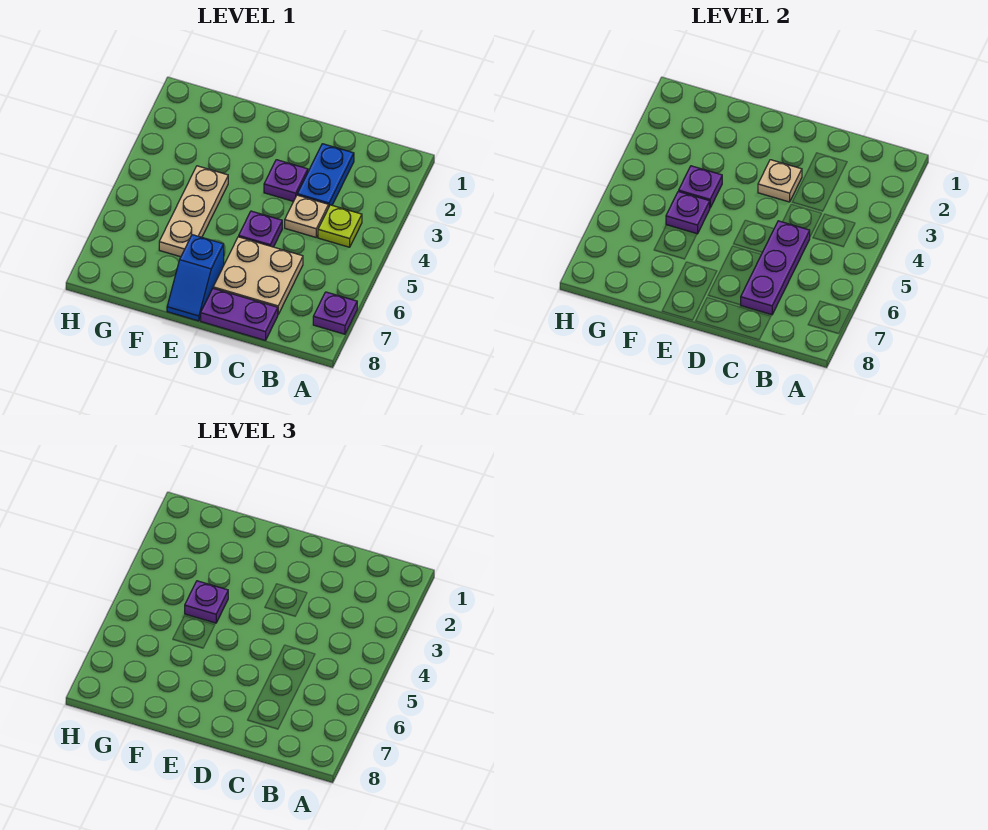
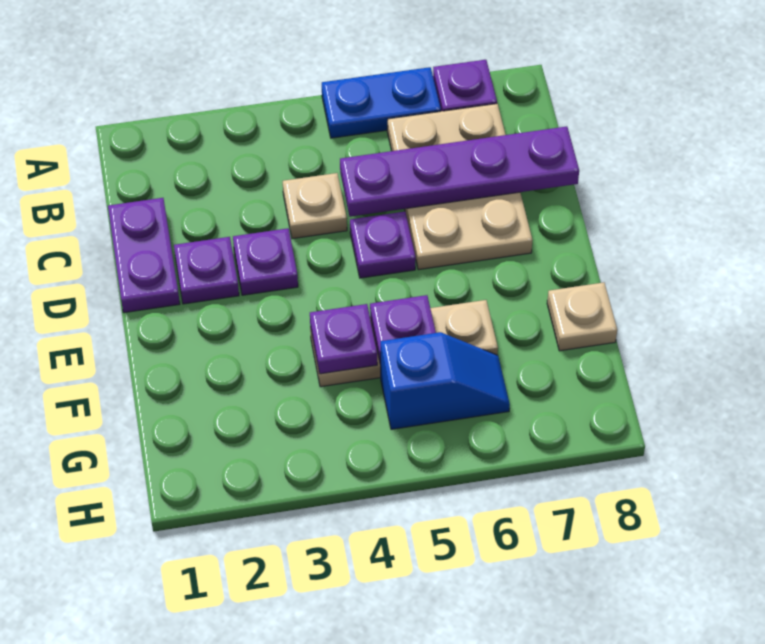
lime 1x1 plate [318,205,362,247] -> none
blue 1x2 plate [297,144,354,206] -> blue 1x2 plate moved to [322,67,441,138]
purple 1x3 plate [741,221,810,315] -> purple 1x4 plate [340,126,579,217]
tan 2x2 plate [213,237,303,314] -> tan 2x3 plate [387,104,533,270]
purple 1x2 plate [201,288,278,340] -> purple 1x2 plate moved to [108,198,180,313]
tan 1x1 plate [758,160,802,202] -> tan 1x1 plate moved to [547,282,617,351]
blue 1x2 slope [167,235,224,321] -> blue 1x2 slope moved to [380,332,510,429]
purple 1x1 plate [185,581,228,623] -> purple 1x1 plate moved to [174,237,239,304]

